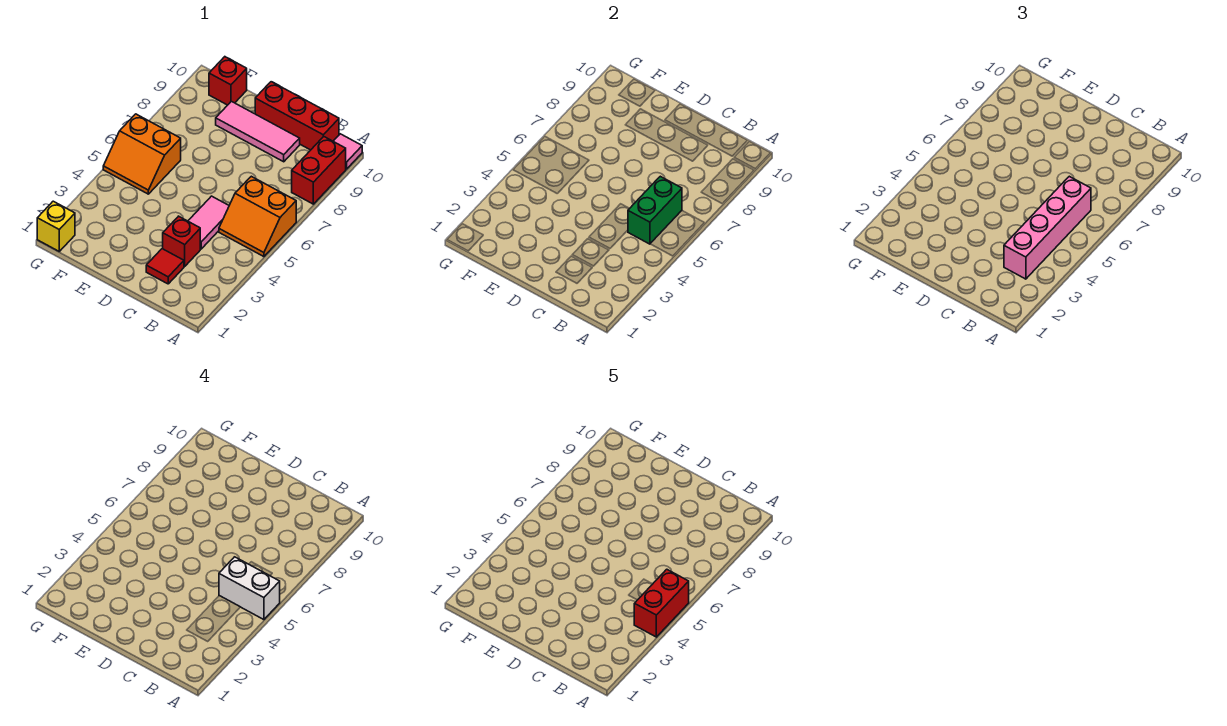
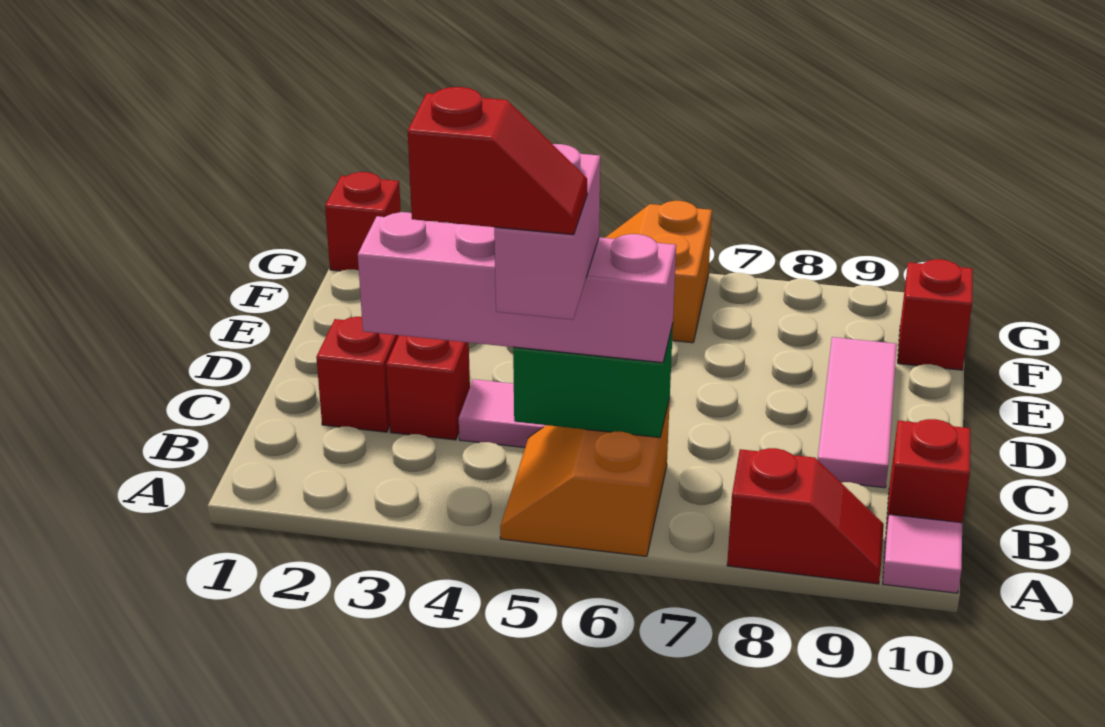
red 1x2 brick [634,569,689,637] -> red 1x2 slope [408,87,587,235]
white 1x2 brick [219,557,280,620] -> pink 1x2 brick [494,144,600,320]
red 1x2 brick [292,137,346,204] -> red 1x2 slope [727,448,884,584]
red 1x3 brick [255,82,339,150] -> red 1x1 brick [886,419,971,530]
red 1x1 tile [146,249,184,284] -> red 1x1 brick [316,317,399,432]
yellow 1x1 brick [37,201,75,251] -> red 1x1 brick [325,172,401,271]

